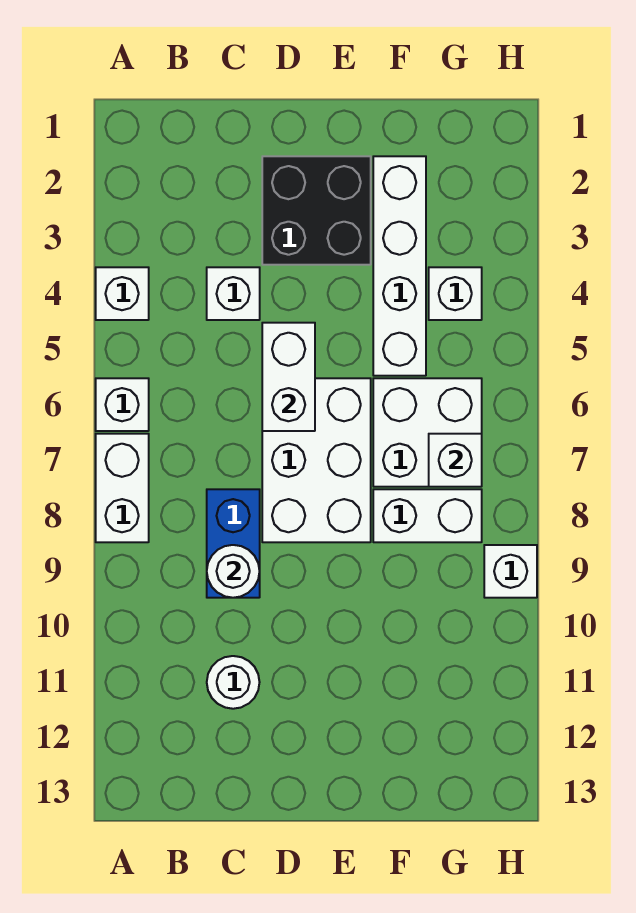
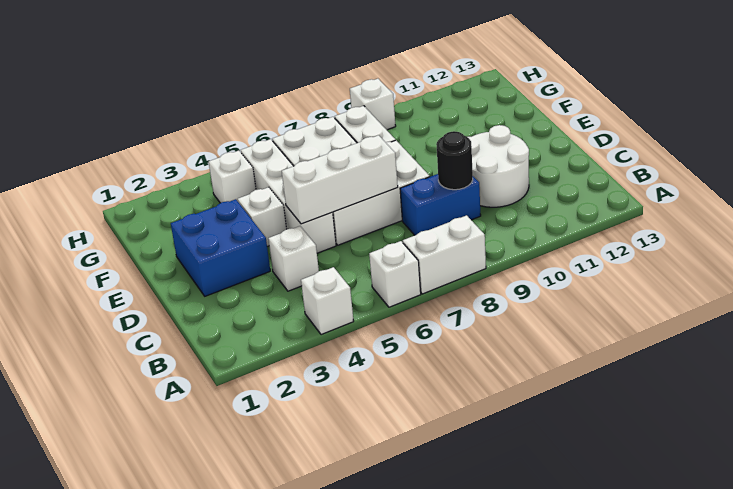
white 1x1 round brick [207,545,260,598] -> black 1x1 round brick [436,131,473,190]
white 1x1 round brick [207,656,260,709] -> white 2x2 round brick [468,125,529,207]
black 2x2 brick [262,156,371,265] -> blue 2x2 brick [171,199,270,296]
white 1x2 brick [262,323,315,431] -> white 1x3 brick [282,135,398,224]
white 1x4 brick [373,156,426,376] -> white 1x4 brick turned to [241,139,336,253]
white 1x1 brick [429,434,482,487] -> white 1x1 brick moved to [238,187,286,246]

